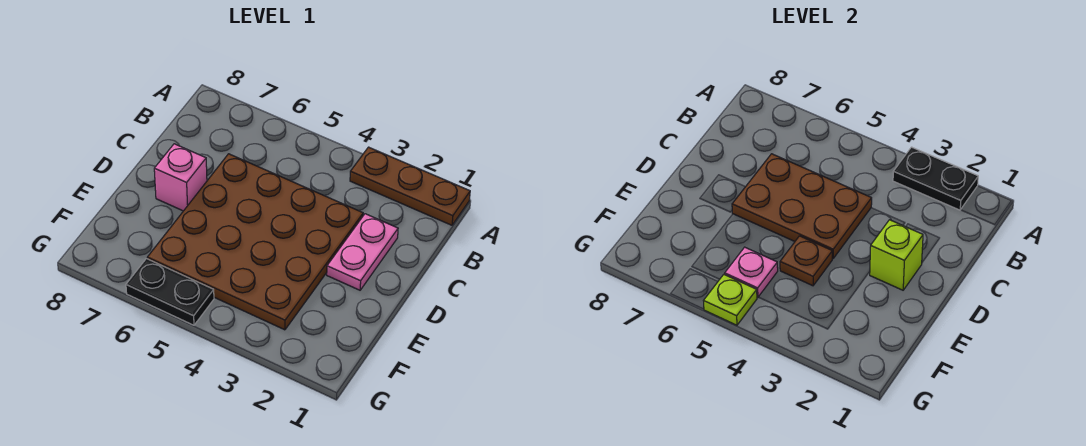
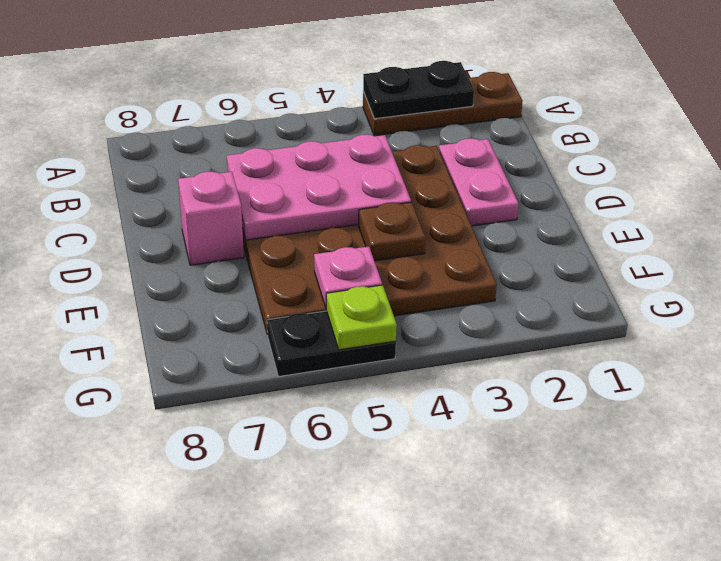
brown 2x3 plate [732,154,872,259] -> pink 2x3 plate [227,134,411,240]
lime 1x1 brick [870,220,923,290] -> none

